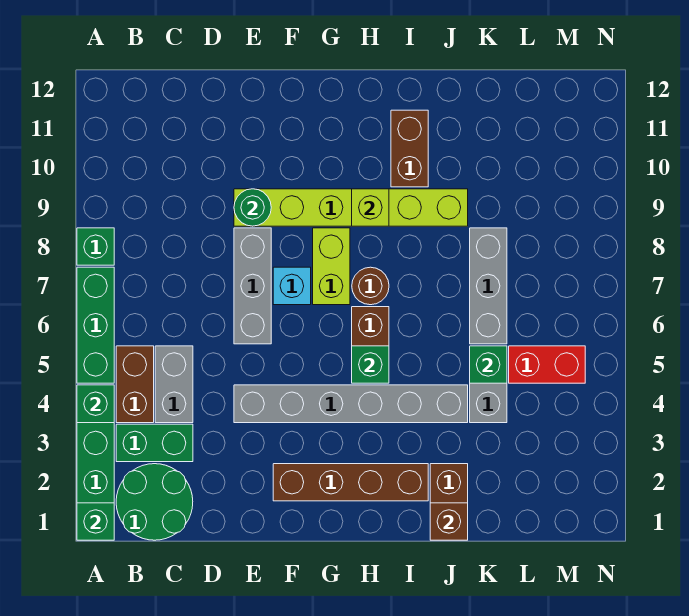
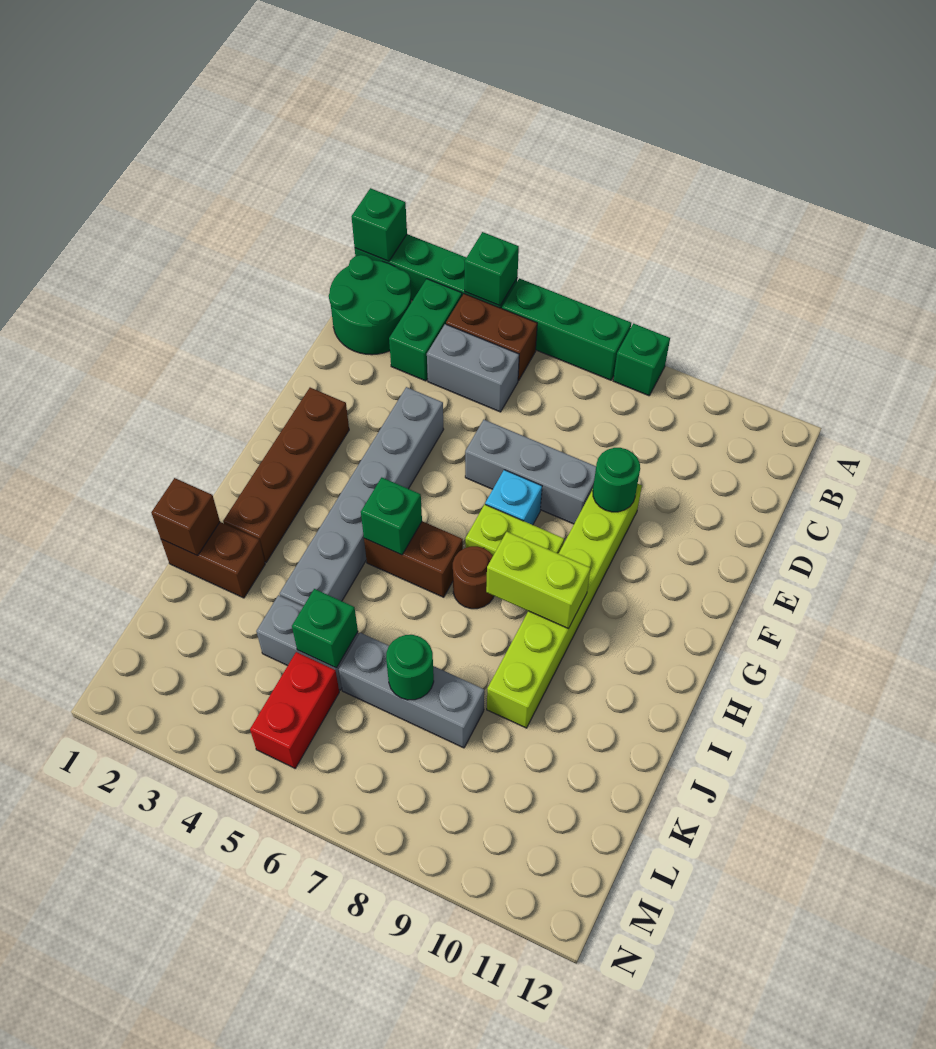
lime 1x1 brick [352,189,389,226] -> lime 1x2 brick [486,532,590,629]
brown 1x2 brick [391,110,428,187] -> none
none -> green 1x1 round brick [386,635,434,700]

